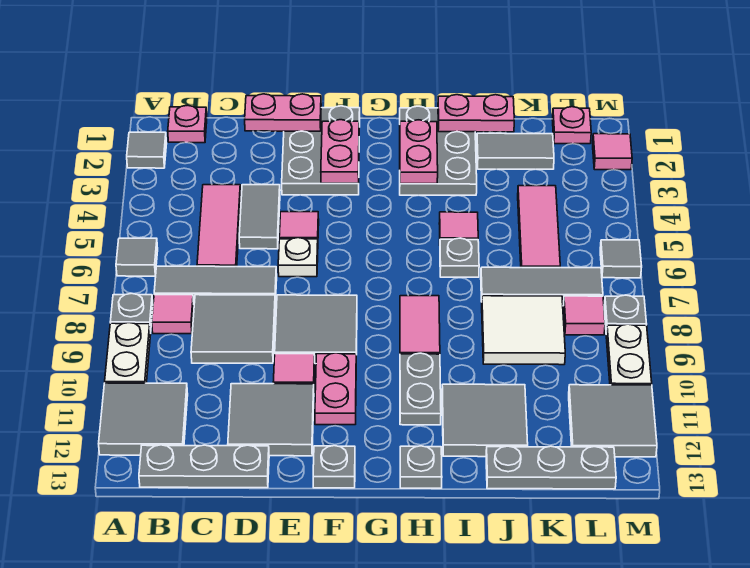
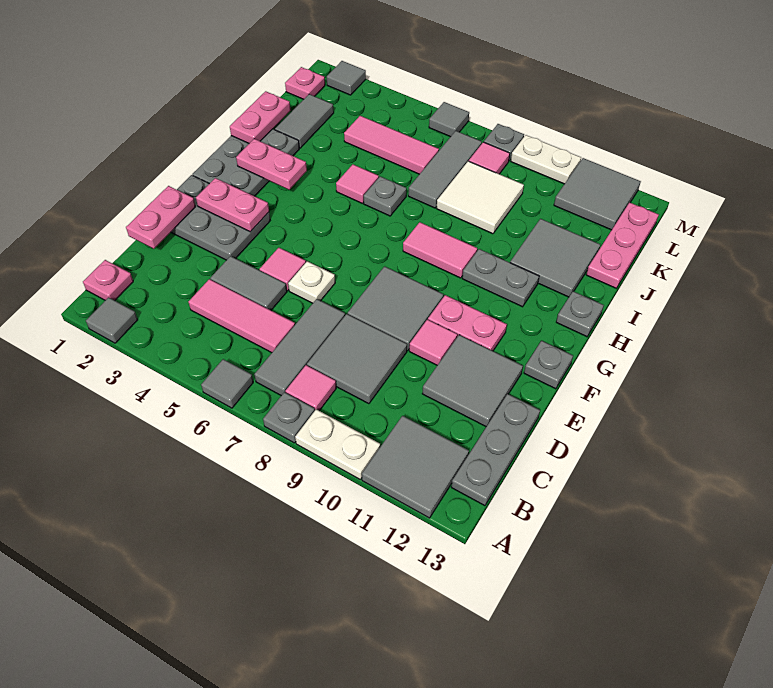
grey 2x3 plate [400,106,477,195] -> grey 2x3 plate turned to [192,129,299,196]
grey 1x3 plate [486,446,616,489] -> pink 1x3 plate [586,202,659,288]
pink 1x1 tile [593,134,632,170] -> grey 1x1 tile [327,61,366,95]

